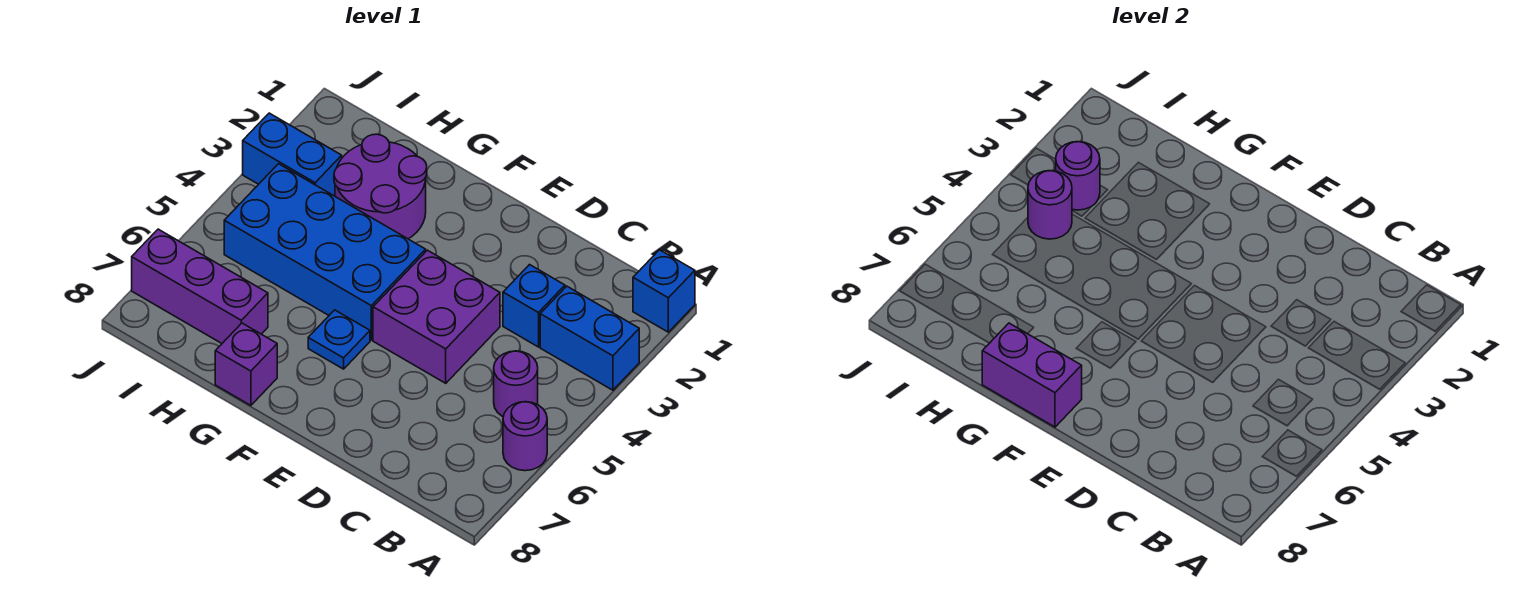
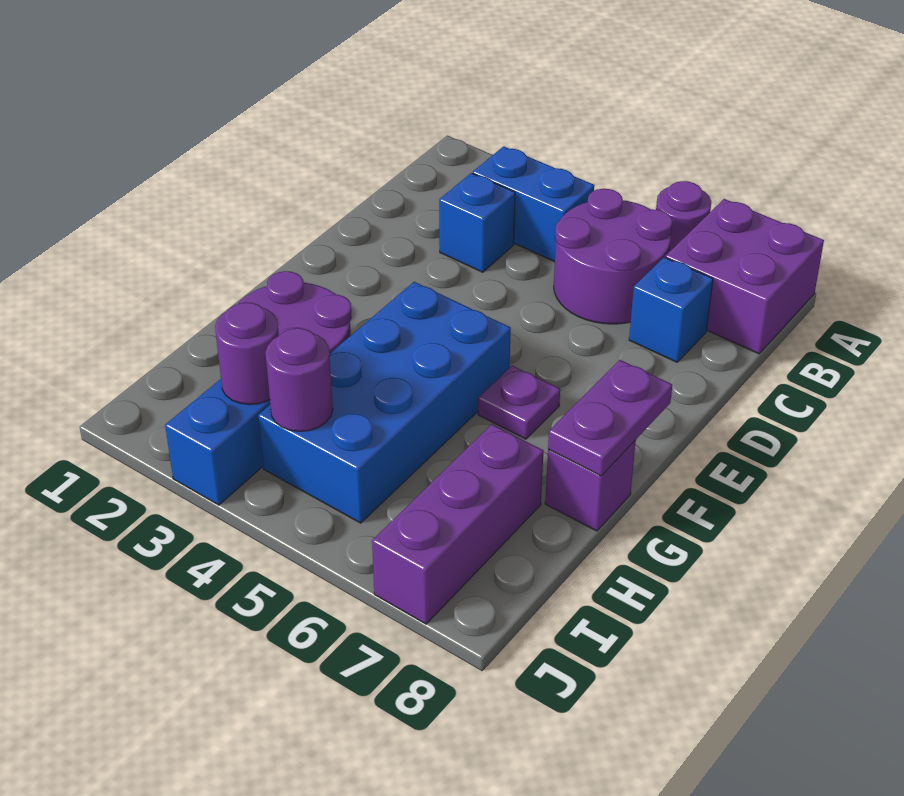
blue 1x1 brick [633,250,695,332] -> blue 1x1 brick moved to [629,257,713,362]
blue 1x2 brick [540,286,639,390] -> blue 1x2 brick turned to [473,146,594,262]
purple 1x1 round brick [494,351,538,417] -> purple 2x2 round brick [554,189,672,324]
purple 2x2 brick [373,250,500,383] -> purple 2x2 brick moved to [665,199,824,354]
blue 1x1 plate [308,310,370,369] -> purple 1x1 plate [478,366,560,439]
purple 1x2 brick [982,323,1082,427] -> purple 1x2 plate [548,360,672,476]

